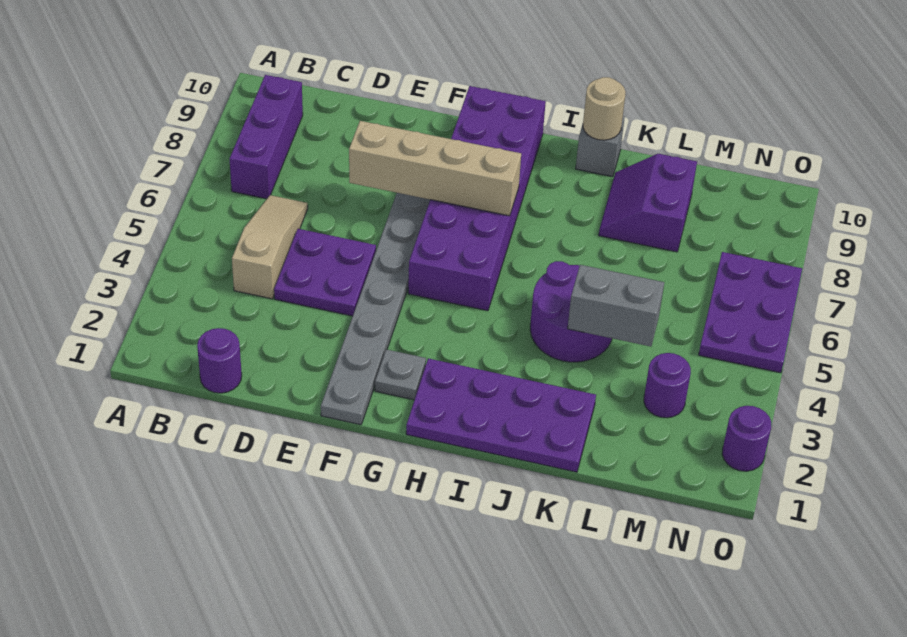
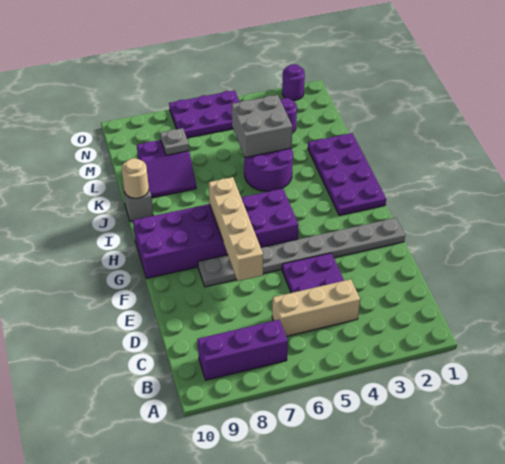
purple 1x1 round brick [197,328,242,393] -> none
tan 1x3 slope [232,195,308,299] -> tan 1x3 brick [272,279,360,336]
grey 1x1 plate [375,349,426,400] -> grey 1x1 plate moved to [160,128,189,155]
grey 1x2 brick [568,265,664,347] -> grey 2x2 brick [232,95,292,157]

